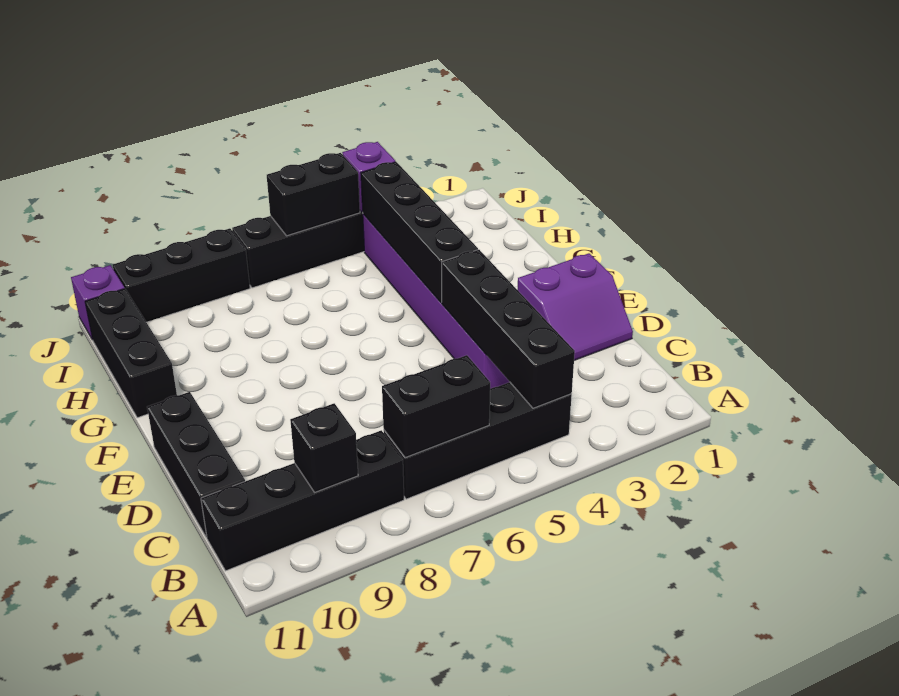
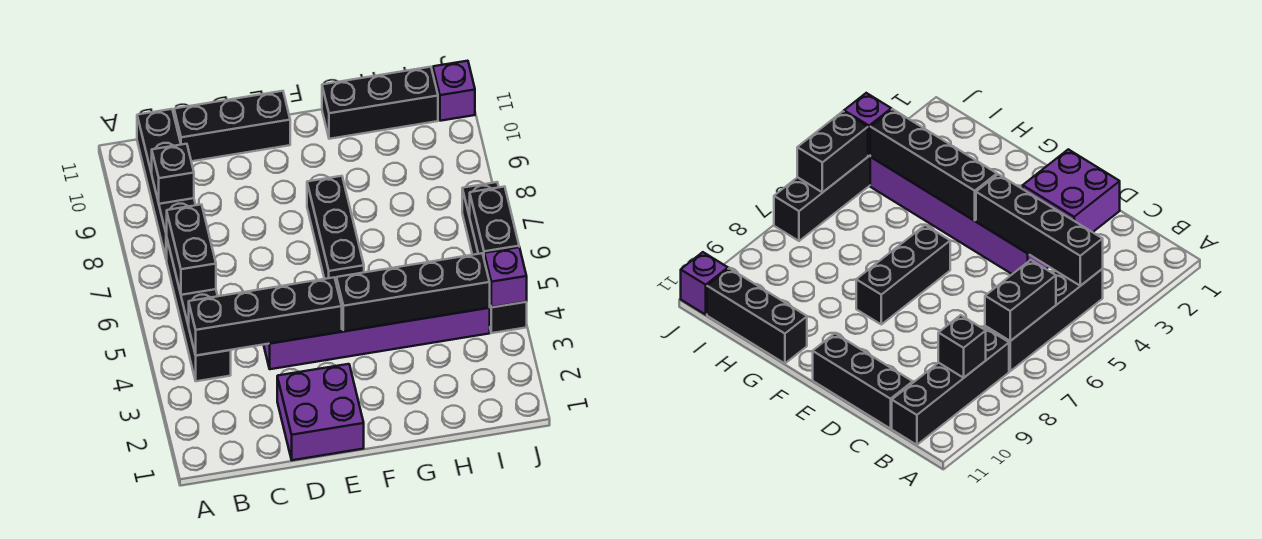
purple 2x2 slope [518,253,633,360] -> purple 2x2 brick [277,364,364,460]
black 1x3 brick [113,228,250,322] -> black 1x3 brick moved to [307,176,364,281]

